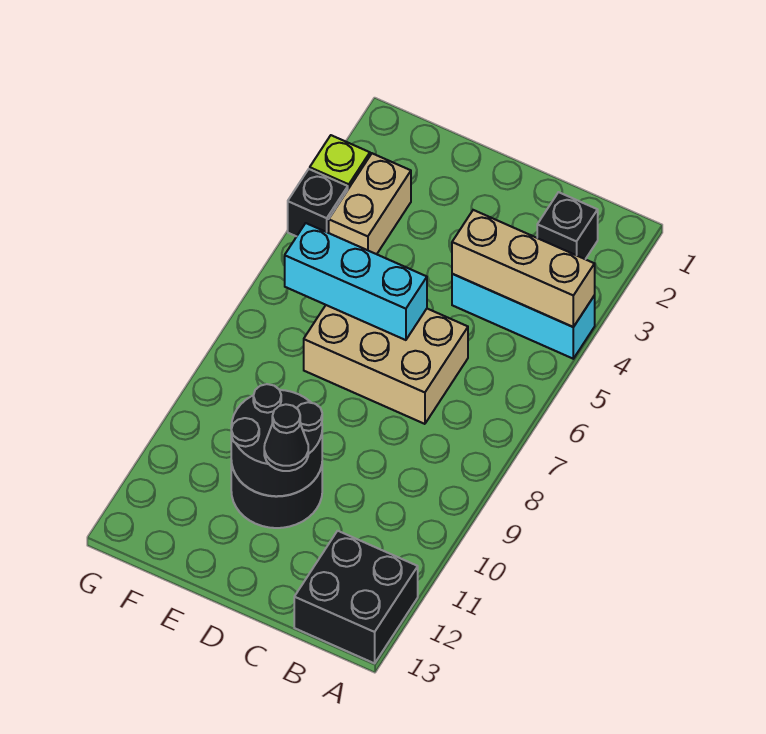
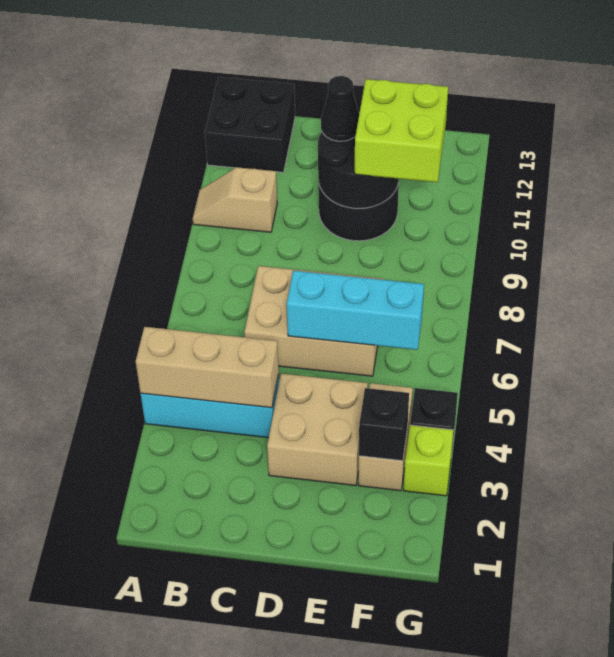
none -> tan 1x2 slope [193,167,277,232]
black 1x1 brick [537,192,598,259] -> black 1x1 brick moved to [359,388,409,461]
none -> tan 2x2 brick [267,374,368,486]
none -> lime 2x2 brick [355,79,448,182]

